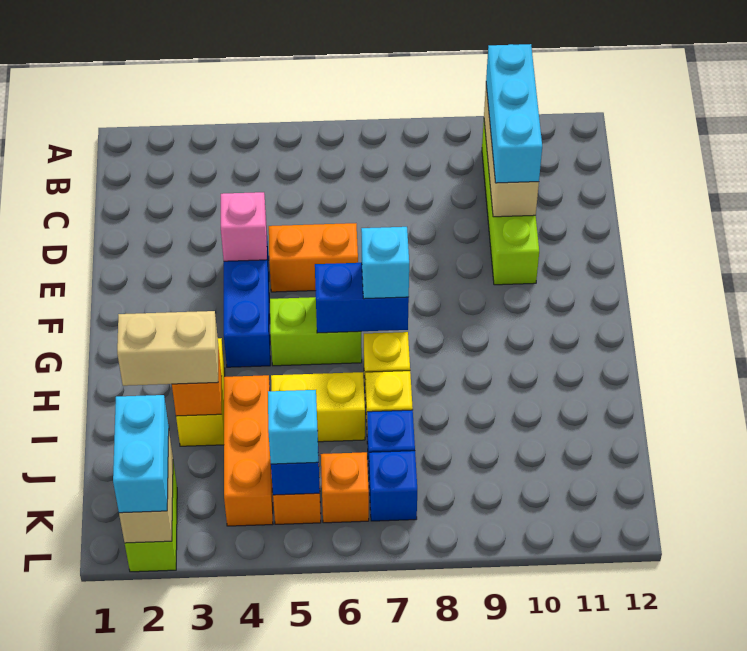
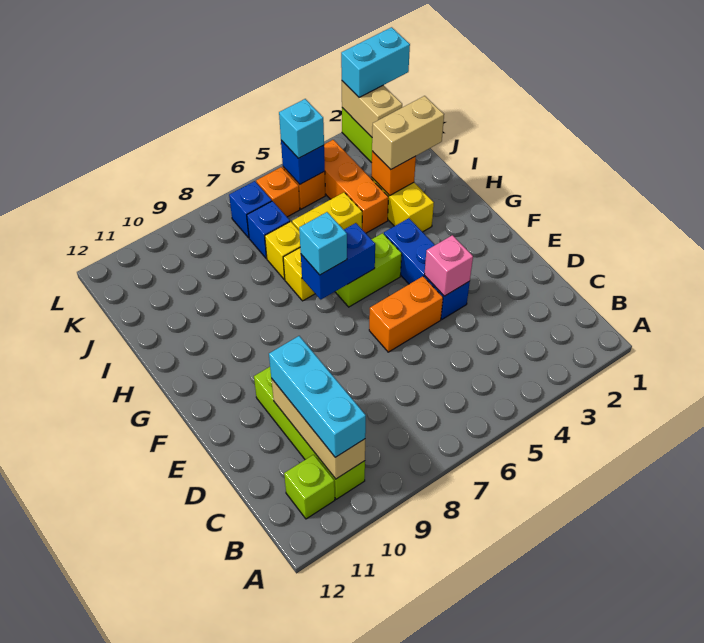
none -> lime 1x1 brick [284,455,335,519]
cyan 1x2 brick [113,395,169,513] -> cyan 1x2 brick turned to [341,27,410,97]

